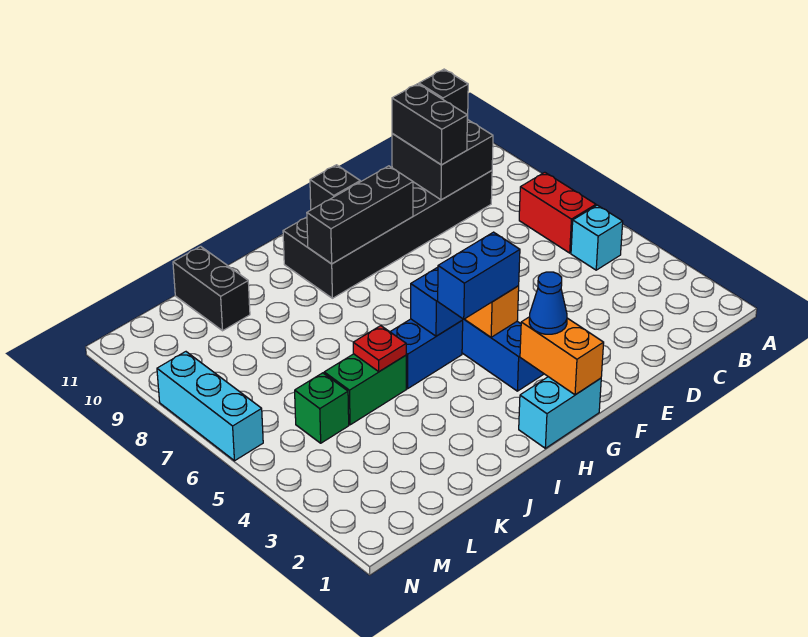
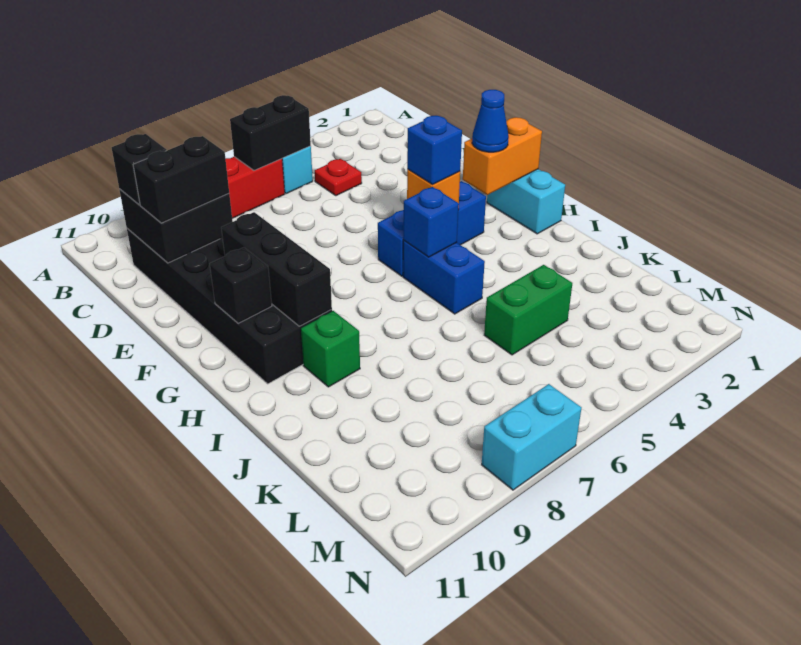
blue 1x2 brick [438,232,520,319] -> blue 1x1 brick [407,116,462,184]
green 1x2 brick [324,354,406,425] -> green 1x2 brick turned to [484,265,572,355]
red 1x1 plate [353,326,406,372] -> red 1x1 plate moved to [315,159,362,196]
black 1x2 brick [173,246,250,331] -> black 1x2 brick moved to [230,95,311,171]
green 1x1 brick [295,373,349,443] -> green 1x1 brick moved to [301,311,360,387]
cyan 1x3 brick [157,352,263,461] -> cyan 1x2 brick [482,384,581,490]

